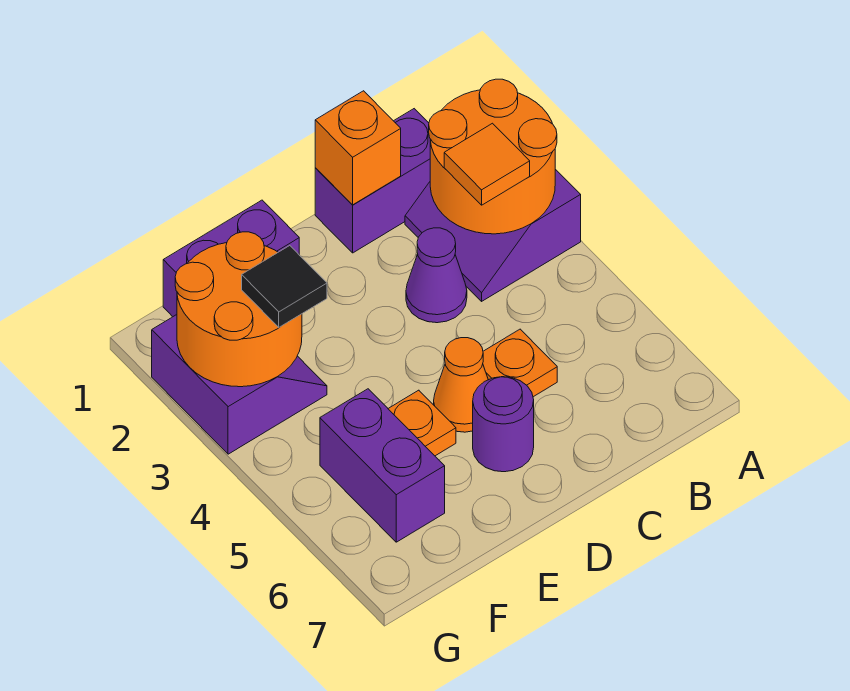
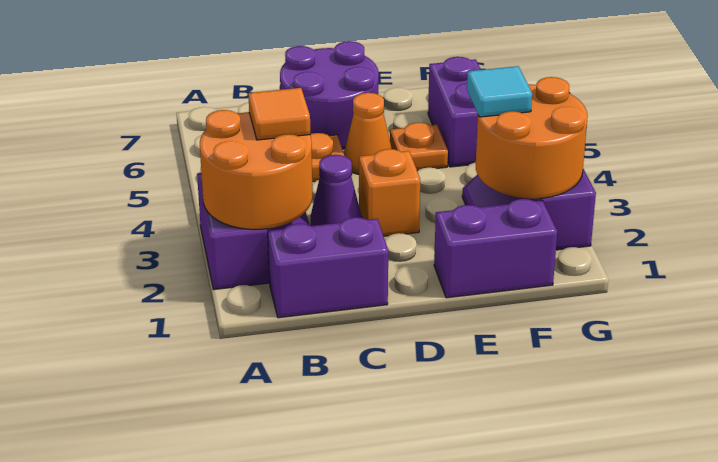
orange 1x1 brick [315,91,401,205] -> orange 1x1 brick moved to [359,149,420,236]
purple 1x1 round brick [473,377,534,472] -> purple 2x2 round brick [280,41,379,149]
black 1x1 tile [242,246,327,327] -> cyan 1x1 tile [467,66,532,117]

